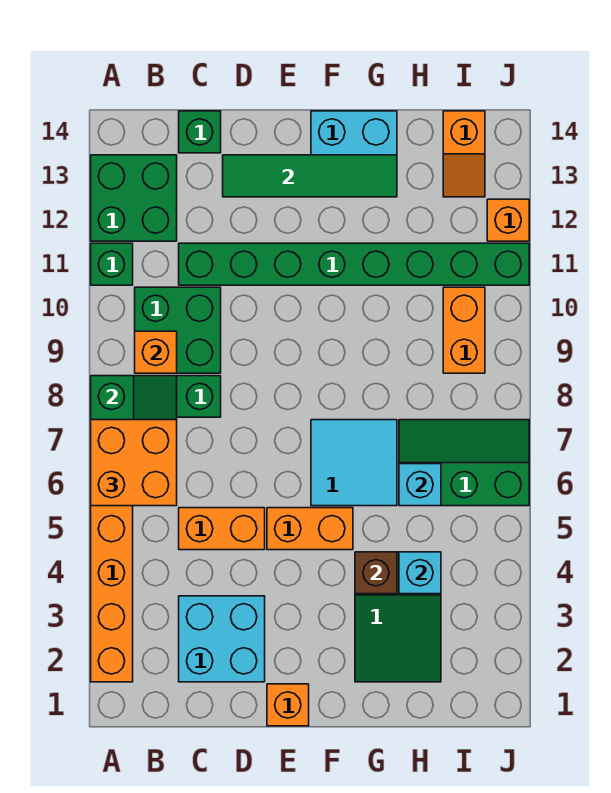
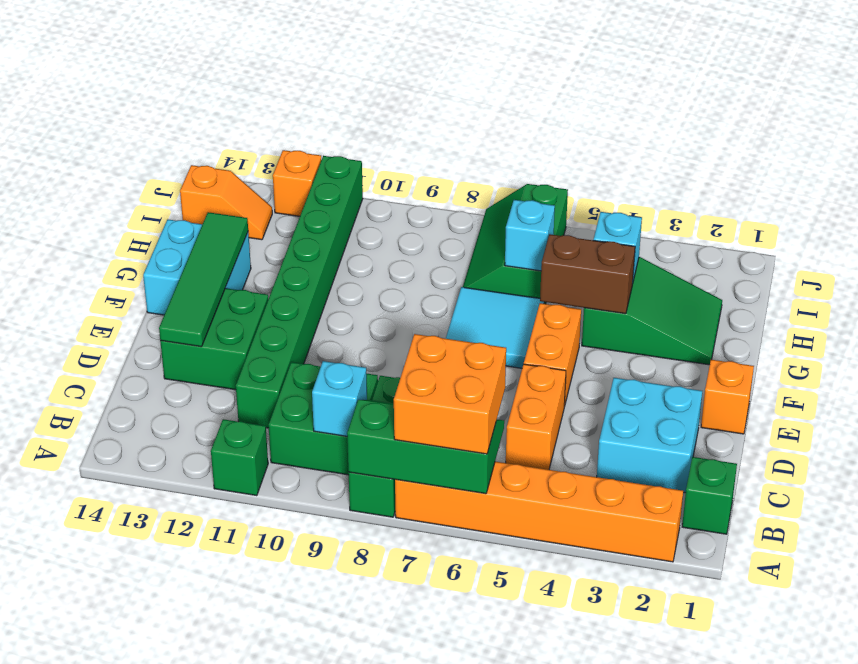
green 2x2 brick [91,155,177,241] -> green 2x2 brick moved to [160,288,268,390]
orange 1x1 brick [135,331,177,373] -> cyan 1x1 brick [312,361,367,436]
green 1x1 brick [179,111,221,153] -> green 1x1 brick moved to [682,457,737,534]
brown 1x1 brick [355,552,397,594] -> brown 1x2 brick [540,234,635,314]
orange 1x2 brick [443,287,485,373] -> none

